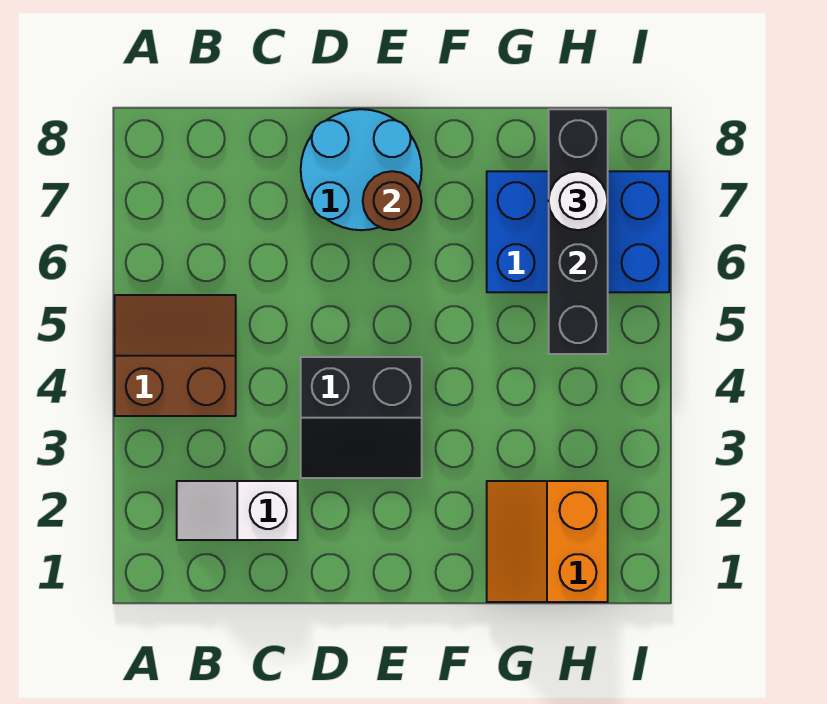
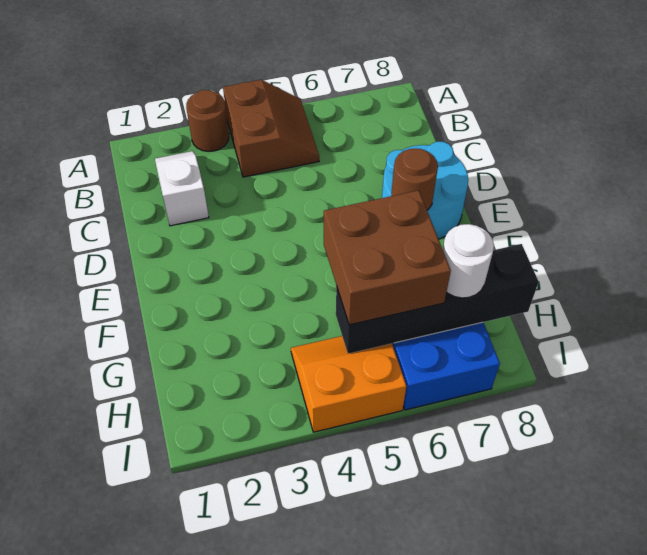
none -> brown 1x1 round brick [186,90,229,152]
black 2x2 slope [301,357,422,478] -> none
orange 2x2 slope [487,481,608,602] -> orange 2x2 slope moved to [291,336,406,432]
none -> brown 2x2 brick [324,190,451,325]

